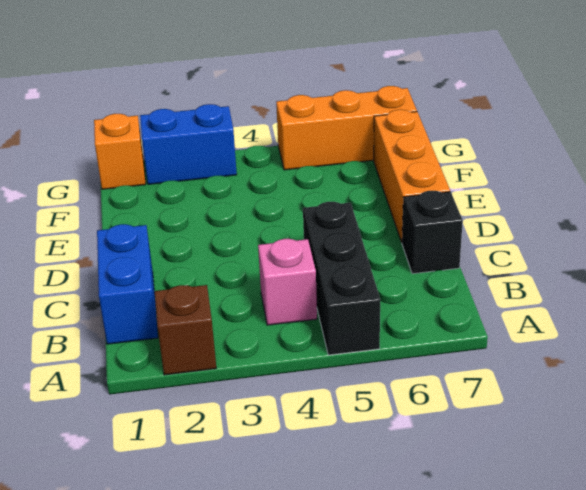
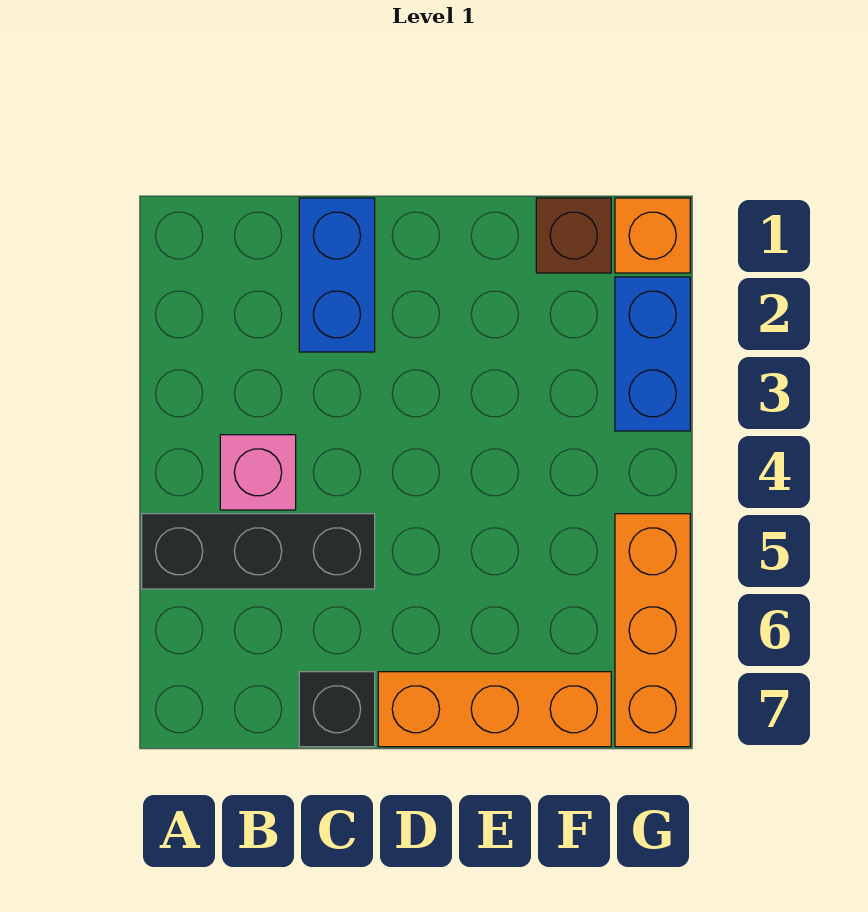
brown 1x1 brick [154,285,216,375] -> brown 1x1 brick moved to [536,198,611,273]
blue 1x2 brick [97,224,158,344] -> blue 1x2 brick turned to [299,198,375,352]

